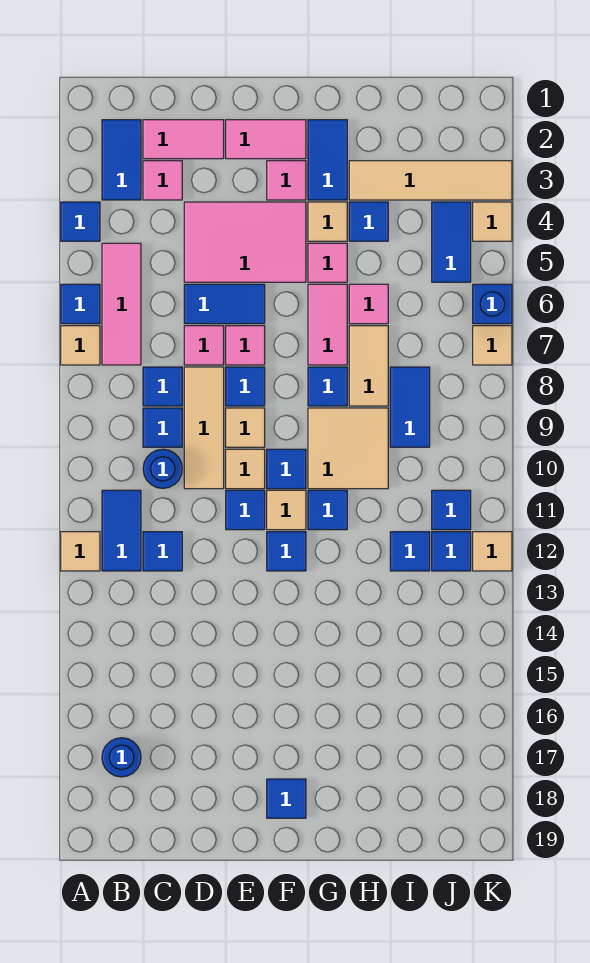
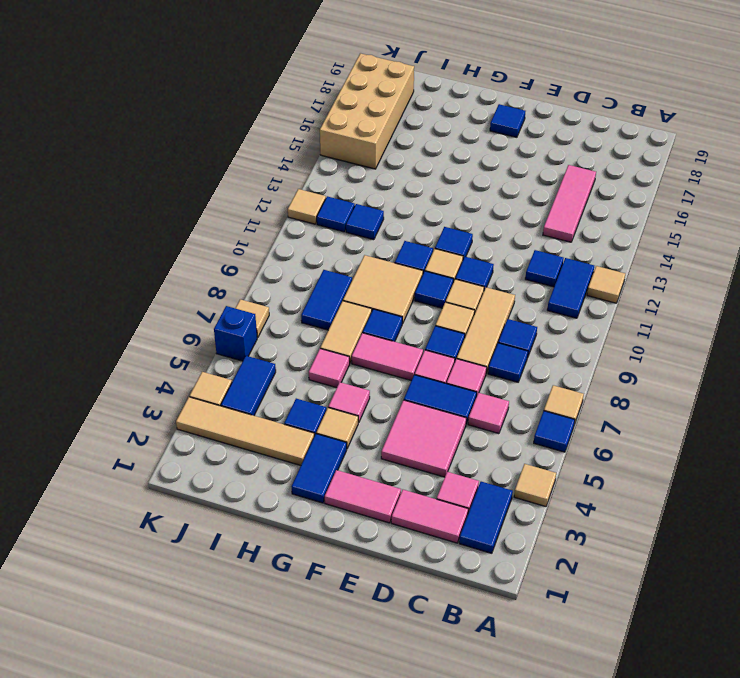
blue 1x1 tile [61,202,100,241] -> tan 1x1 tile [514,464,556,507]
pink 1x3 tile [102,243,141,365] -> pink 1x3 tile moved to [543,165,596,242]
blue 1x1 round brick [102,738,141,777] -> none
blue 1x1 round brick [143,449,182,488] -> none
pink 2x3 tile [184,202,306,282] -> pink 2x2 tile [381,400,466,477]
pink 1x1 tile [267,161,306,200] -> pink 1x1 tile moved to [468,393,509,434]
pink 1x2 tile [308,284,347,365] -> pink 1x2 tile turned to [352,333,423,381]
blue 1x1 tile [432,490,471,530] -> none
none -> tan 2x4 brick [320,53,414,169]

